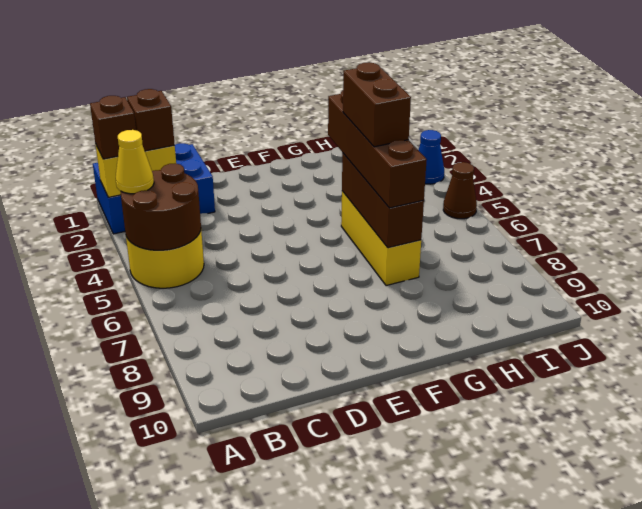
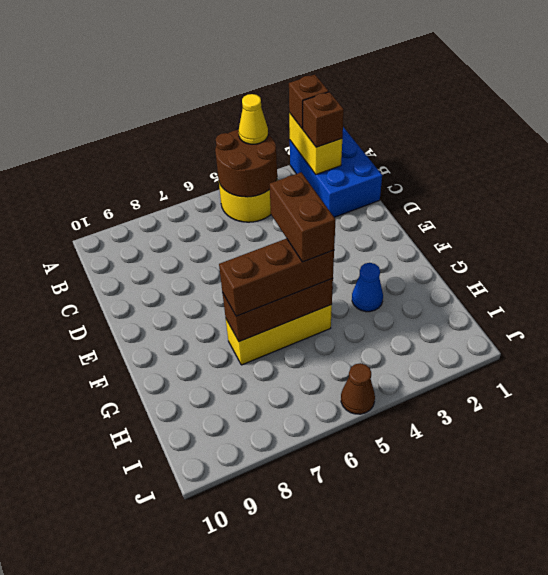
brown 1x4 brick [328,91,427,208] -> brown 1x3 brick [219,239,334,316]
brown 1x2 brick [343,62,411,147] -> brown 1x2 brick turned to [269,172,336,262]
blue 1x1 cone [418,130,444,184] -> blue 1x1 cone moved to [352,263,383,312]

